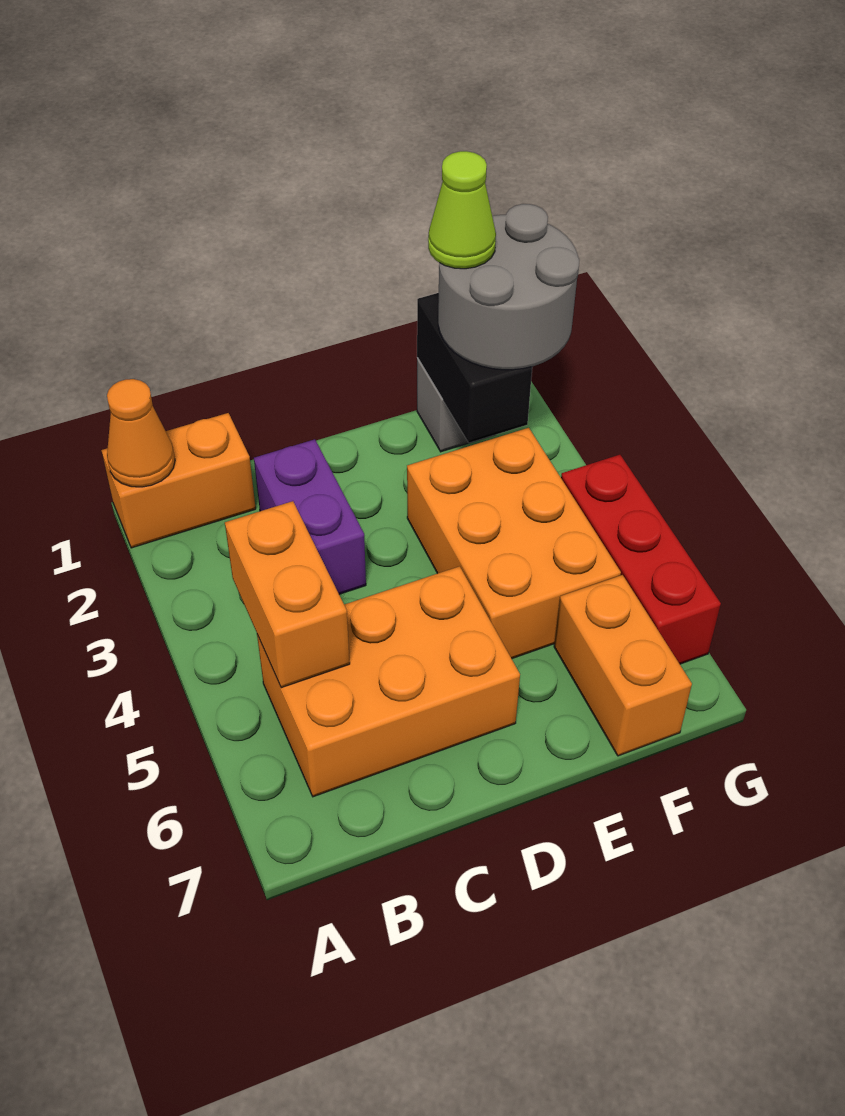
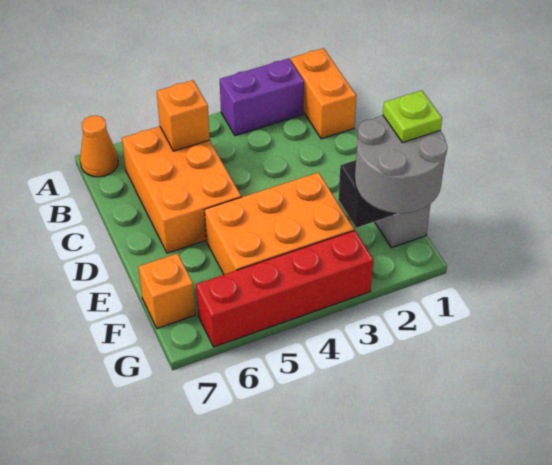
orange 1x1 cone [107,379,175,487] -> orange 1x1 cone moved to [80,116,118,177]
orange 1x2 brick [225,501,350,688] -> orange 1x1 brick [157,80,210,151]
purple 1x2 brick [254,439,366,594] -> purple 1x2 brick moved to [220,58,304,136]
lime 1x1 cone [428,151,496,269] -> lime 1x1 plate [383,90,442,143]
orange 1x2 brick [554,575,692,756] -> orange 1x1 brick [138,253,195,328]
red 1x3 brick [561,455,721,664] -> red 1x4 brick [196,230,373,347]

